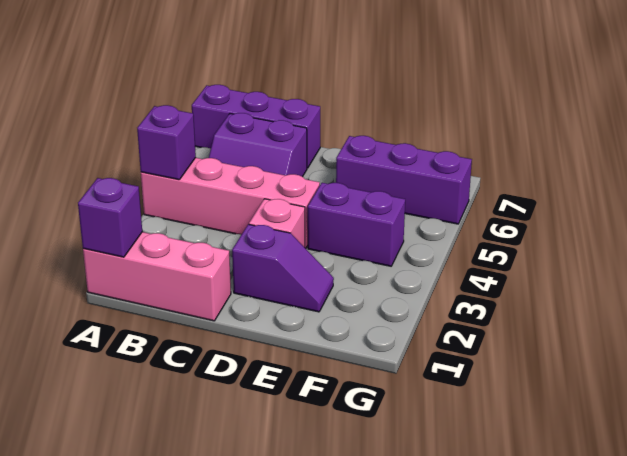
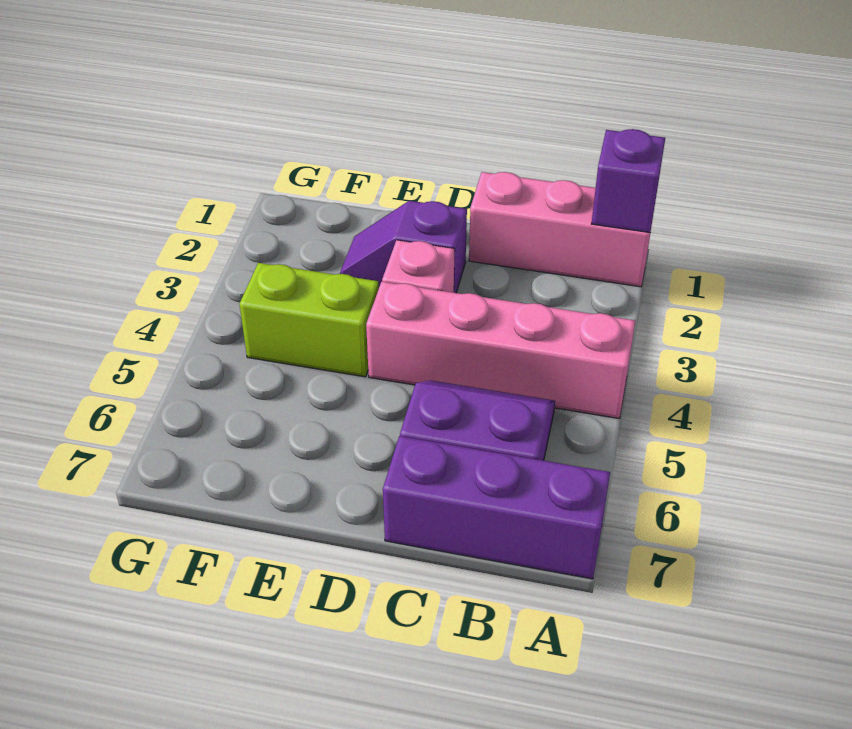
purple 1x1 brick [137,105,196,180] -> none
purple 1x2 brick [308,183,405,266] -> lime 1x2 brick [239,263,379,377]
purple 1x3 brick [336,136,472,224] -> none

